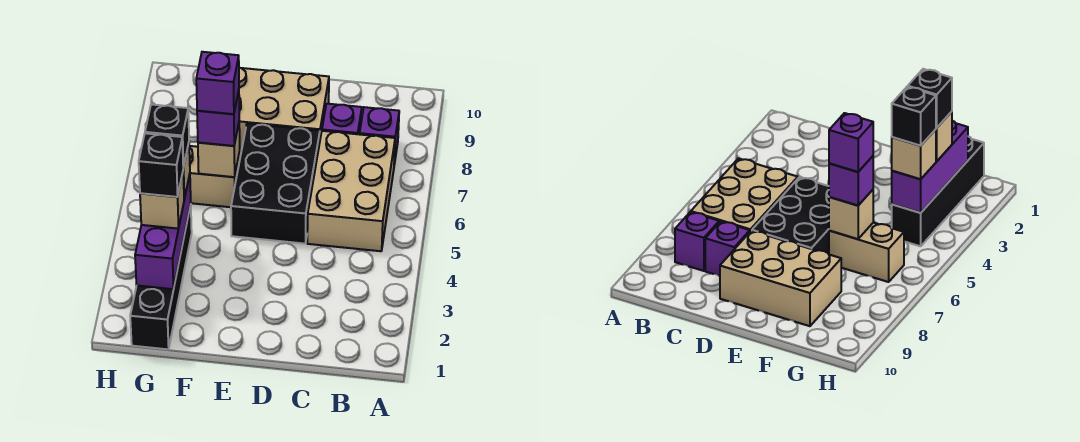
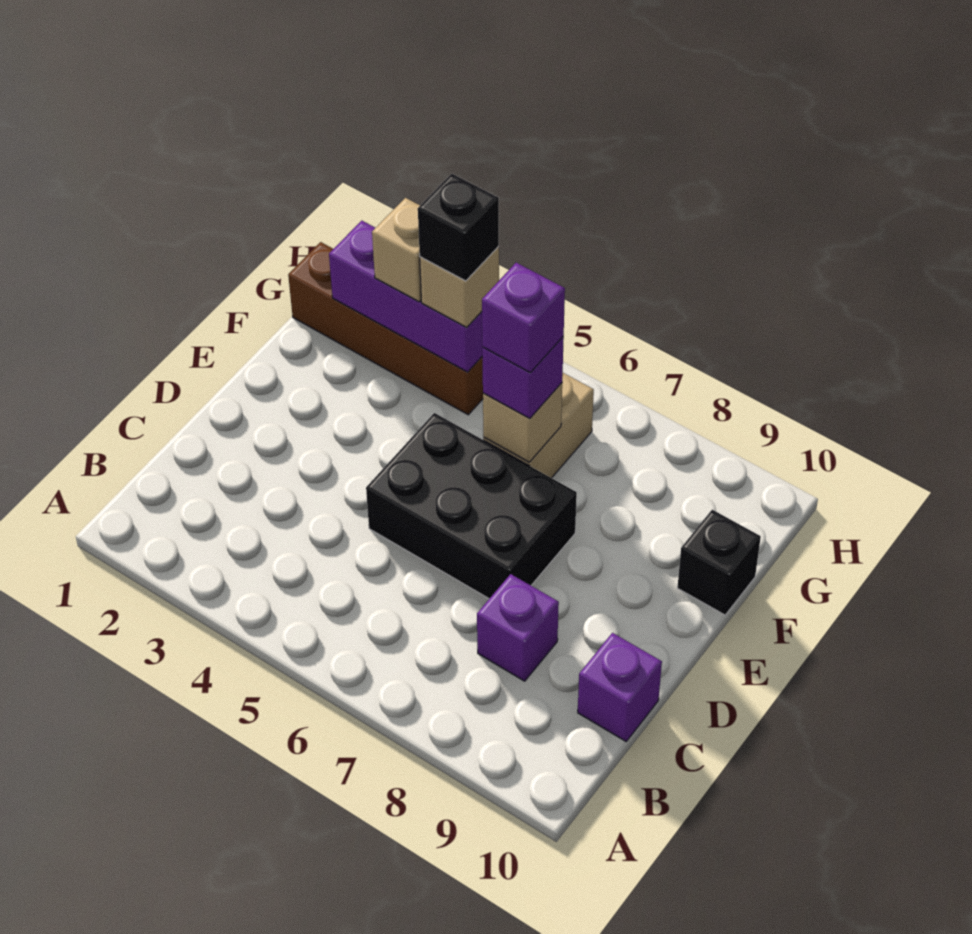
tan 2x3 brick [307,131,395,251] -> none
purple 1x1 brick [360,107,399,164] -> purple 1x1 brick moved to [578,633,662,741]
tan 2x3 brick [239,68,329,152] -> none
black 1x4 brick [130,205,192,349] -> brown 1x4 brick [288,242,483,415]
black 1x1 brick [139,133,183,197] -> black 1x1 brick moved to [677,510,761,615]

